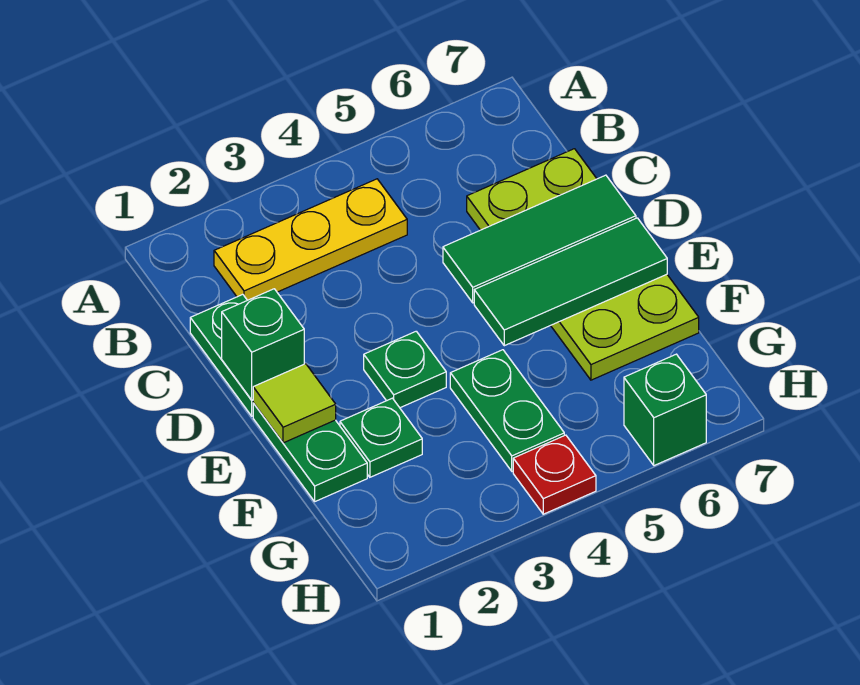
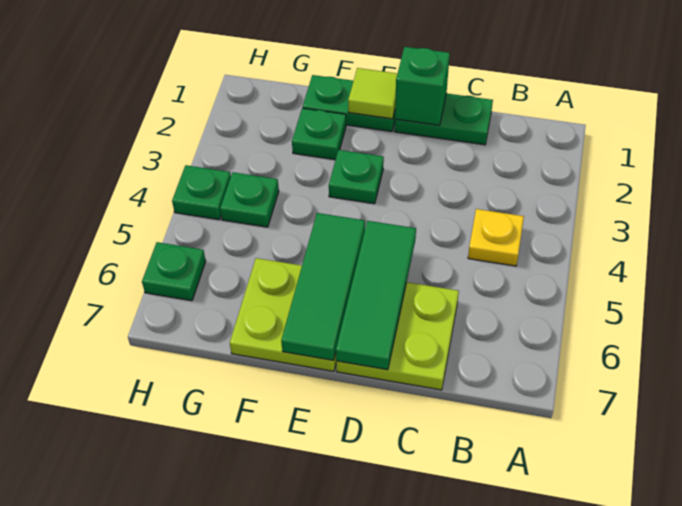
yellow 1x3 plate [214,179,407,300] -> yellow 1x1 plate [468,209,524,266]
green 1x2 plate [450,350,564,471] -> green 1x1 plate [220,172,279,227]
red 1x1 plate [513,435,596,514] -> green 1x1 plate [172,165,231,220]
green 1x1 brick [624,354,706,466] -> green 1x1 plate [142,242,206,301]

